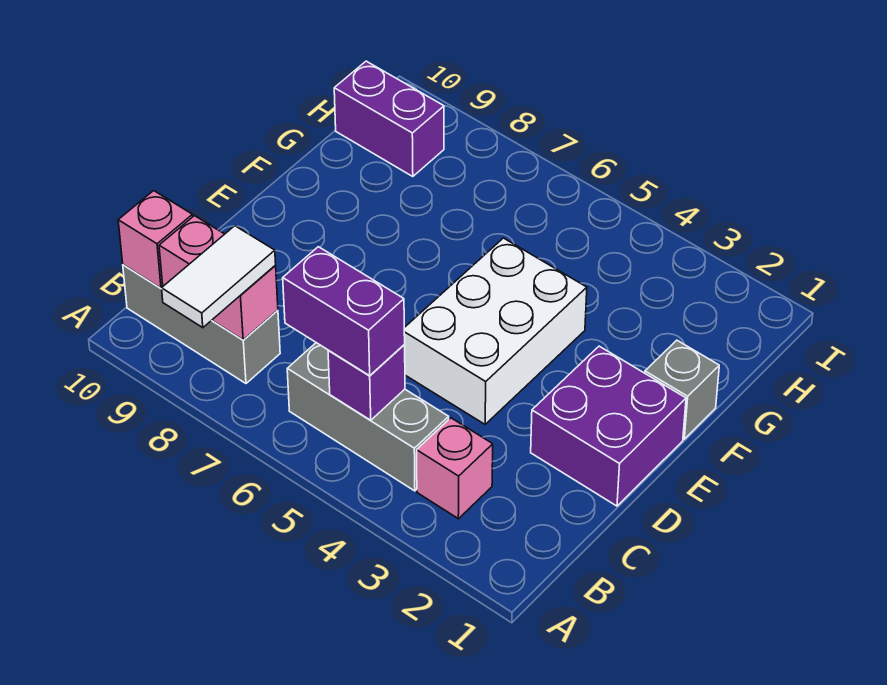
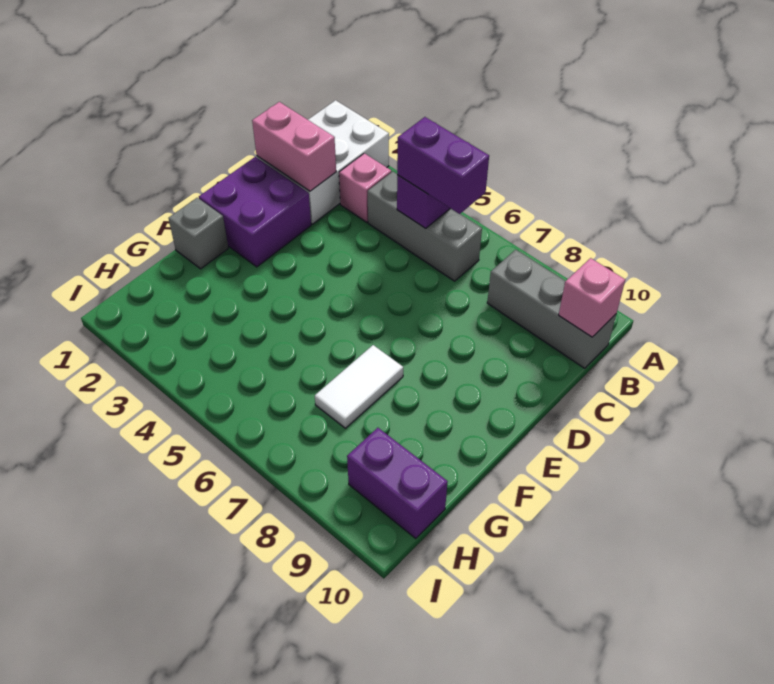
white 1x2 tile [162,226,276,328] -> white 1x2 tile moved to [315,345,403,428]
pink 1x2 brick [159,216,278,340] -> pink 1x2 brick moved to [252,102,336,191]
white 2x3 brick [404,238,587,424] -> white 2x3 brick moved to [257,100,389,224]

